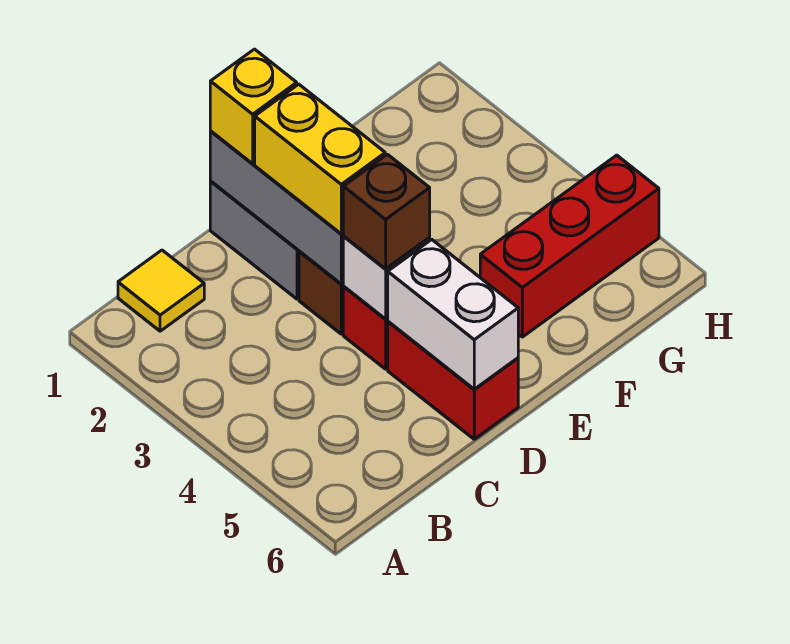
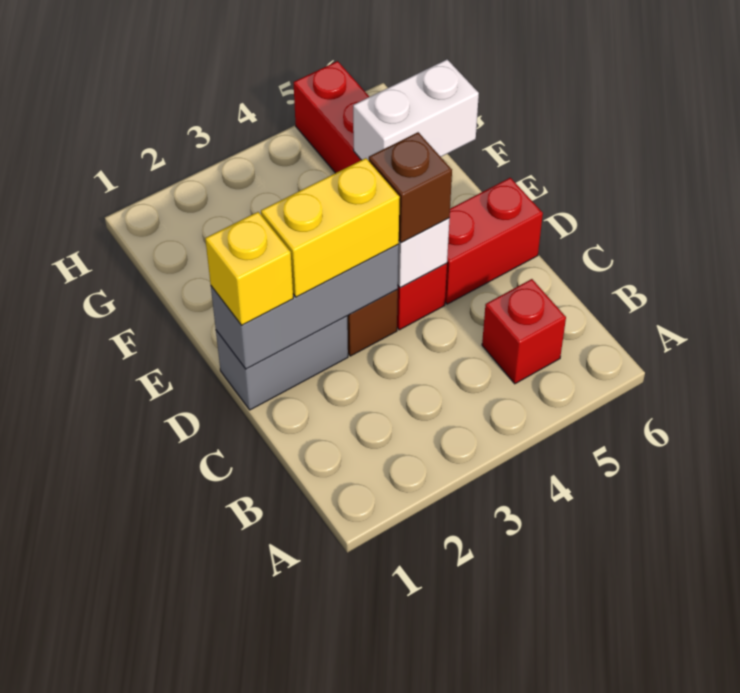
yellow 1x1 tile [118,250,204,331] -> none
none -> red 1x1 brick [482,279,566,384]
white 1x2 brick [388,240,518,389] -> white 1x2 brick moved to [353,60,479,161]

